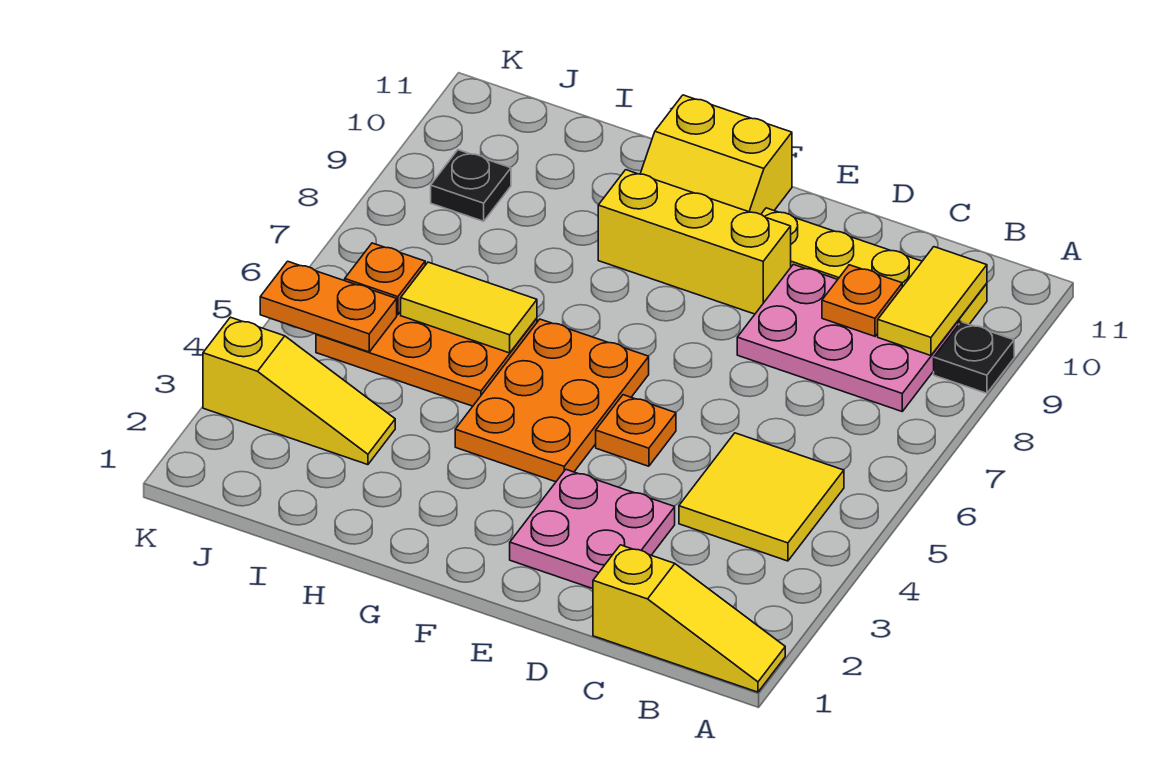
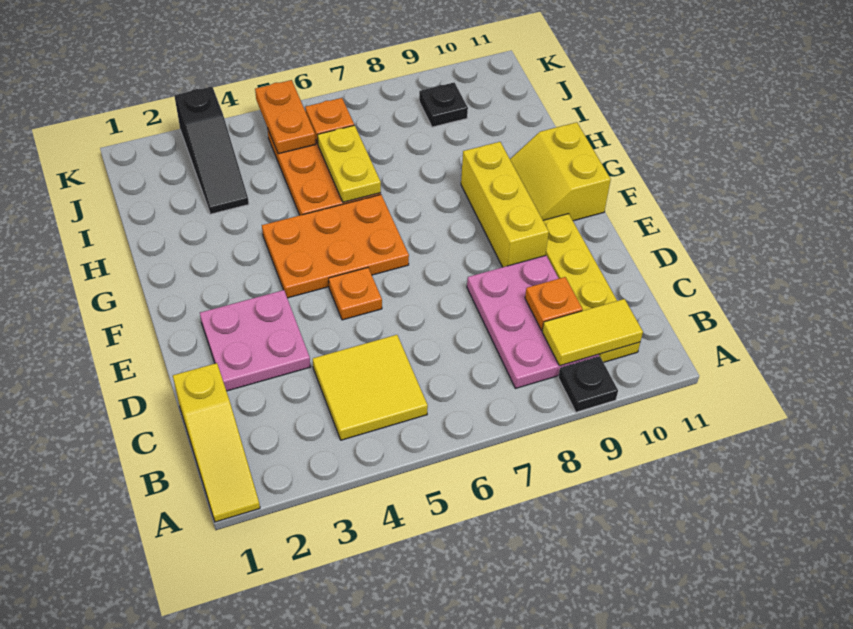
yellow 1x2 tile [401,262,537,353] -> yellow 1x2 plate [318,125,381,202]
yellow 1x3 slope [203,317,395,465] -> black 1x3 slope [174,87,249,214]

